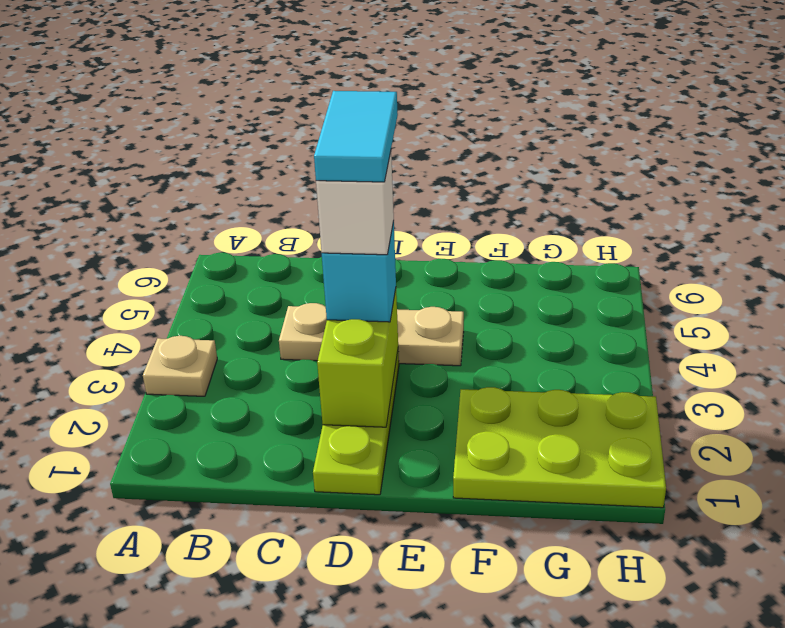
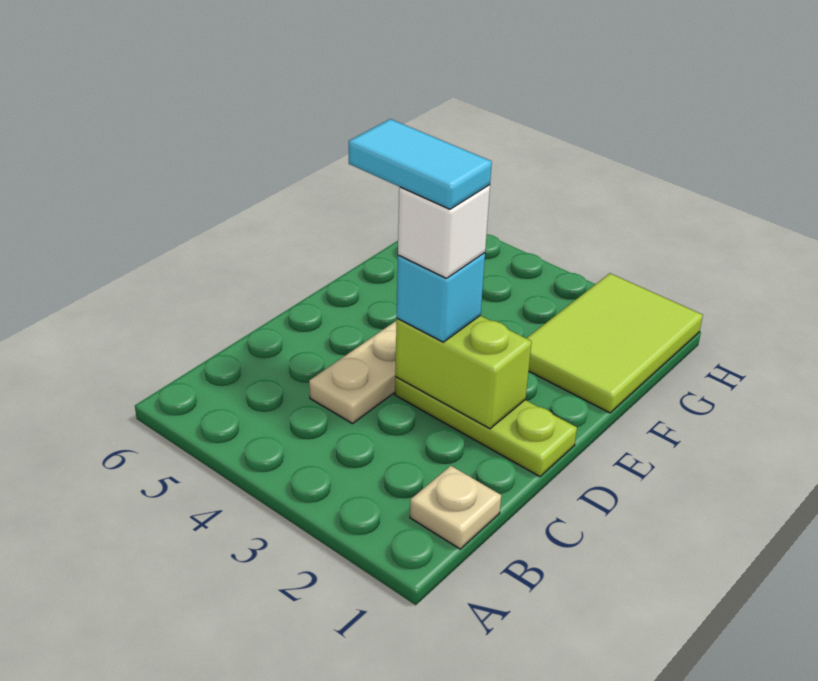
tan 1x1 plate [143,336,217,396] -> tan 1x1 plate moved to [410,466,501,549]
lime 2x3 plate [453,387,666,508] -> lime 2x3 tile [526,273,703,413]

